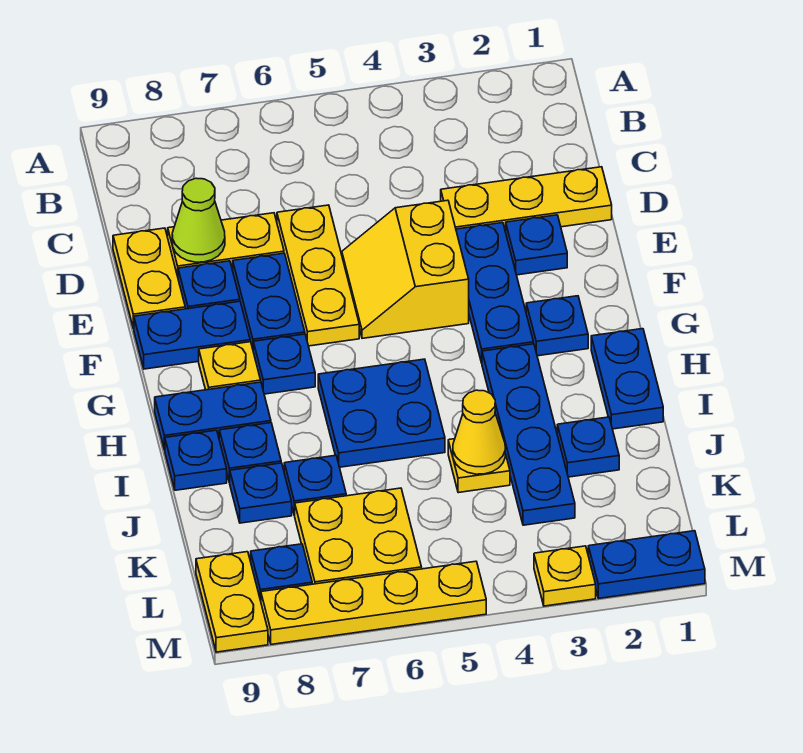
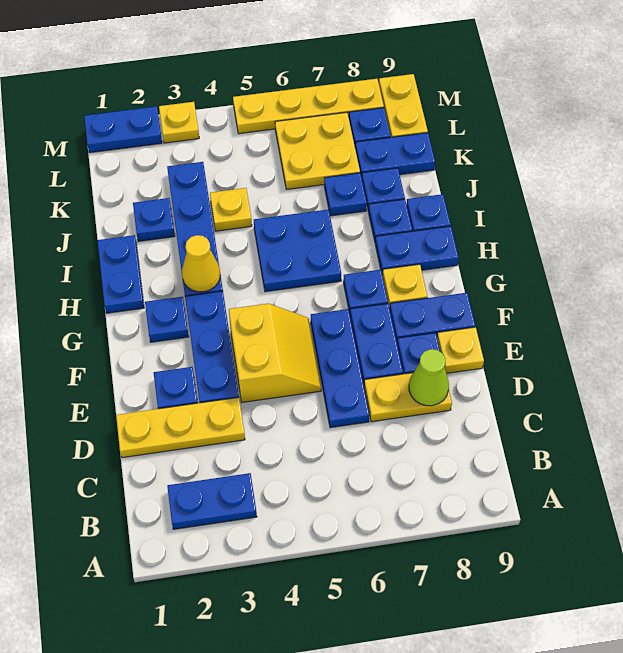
none -> blue 1x2 plate [167,473,257,529]
yellow 1x3 plate [277,205,359,346] -> blue 1x3 plate [311,309,370,428]
yellow 1x2 plate [113,228,185,328] -> yellow 1x1 plate [437,327,484,373]
yellow 1x1 cone [453,390,505,474] -> yellow 1x1 cone moved to [182,235,220,292]
none -> blue 1x2 plate [355,133,435,178]

